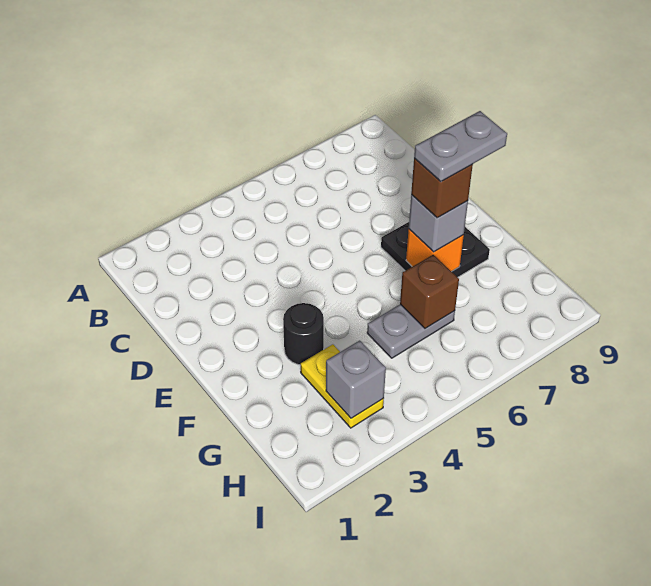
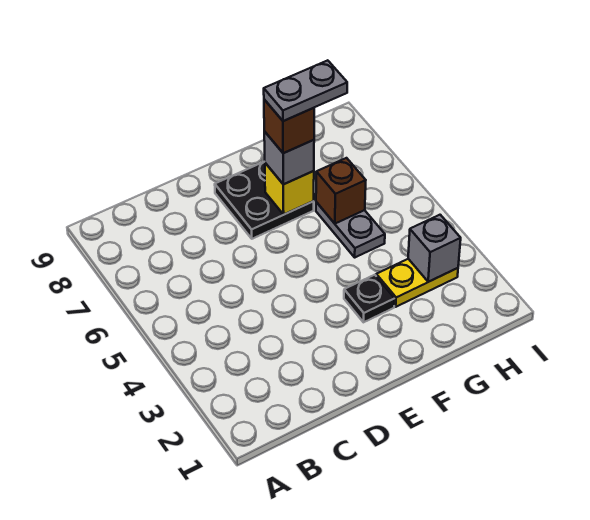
black 1x1 round brick [283,303,324,365] -> black 1x1 plate [344,275,395,322]
orange 1x1 brick [406,229,464,272] -> yellow 1x1 brick [265,163,314,214]
grey 1x2 plate [414,111,507,181] -> grey 1x2 plate turned to [264,60,347,121]

